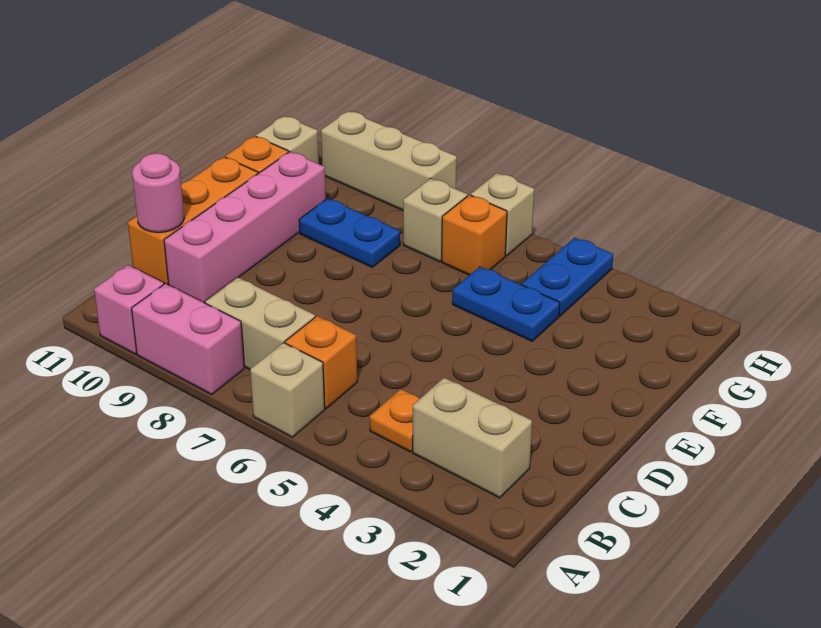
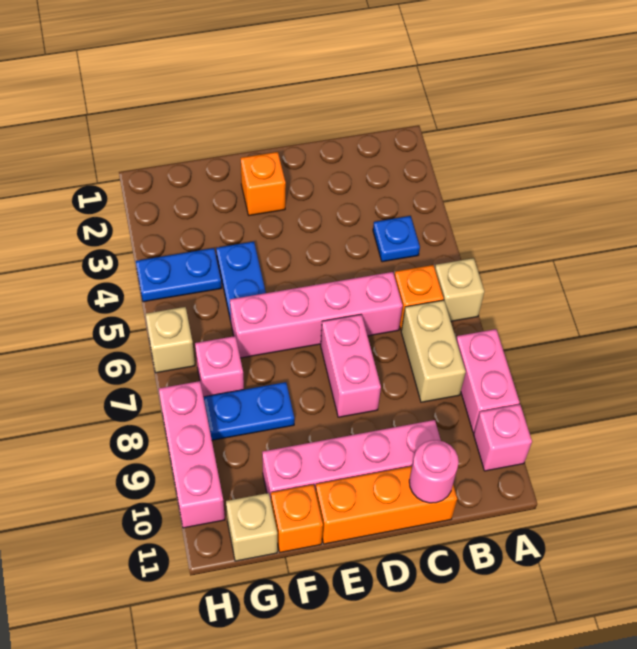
tan 1x2 brick [413,378,532,498] -> none
orange 1x1 plate [370,389,420,452] -> blue 1x1 plate [373,216,420,262]
none -> pink 1x4 brick [230,272,403,358]
none -> pink 1x2 brick [321,314,381,417]
blue 1x2 plate [299,199,400,267] -> blue 1x2 plate turned to [204,382,294,440]
orange 1x1 brick [442,195,507,275] -> orange 1x1 brick moved to [241,152,286,215]
tan 1x1 brick [403,178,467,262] -> pink 1x1 brick [195,336,244,398]
tan 1x3 brick [321,111,457,210] -> pink 1x3 brick [159,381,225,528]

